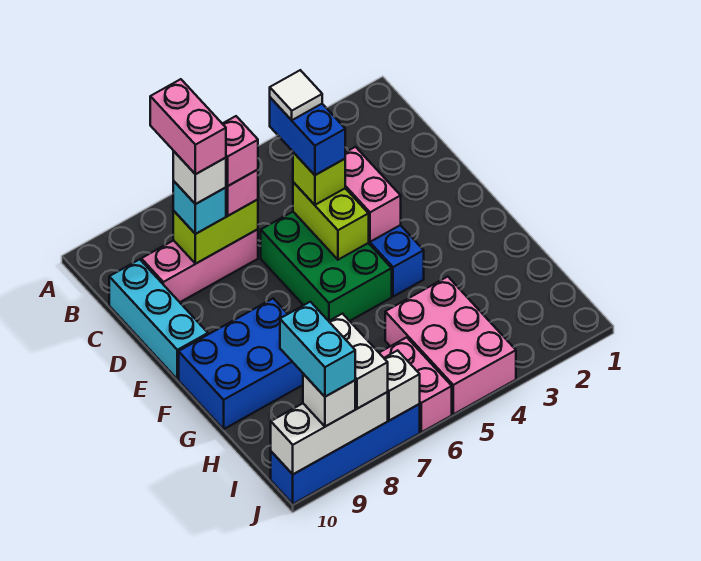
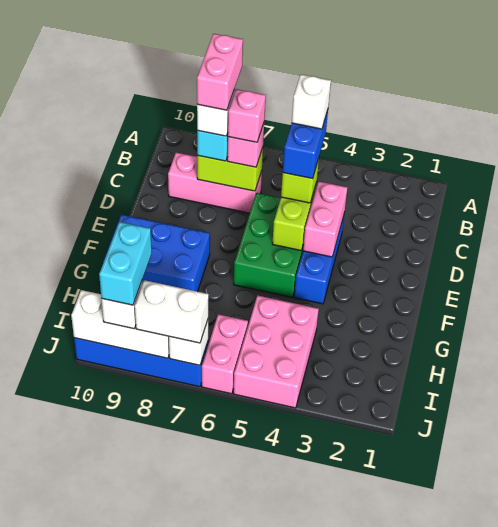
white 1x1 tile [270,70,322,120] -> white 1x1 brick [292,75,331,129]
cyan 1x3 brick [109,259,208,379] -> none
white 1x2 brick [329,314,388,409] -> white 1x2 brick turned to [135,280,209,343]

